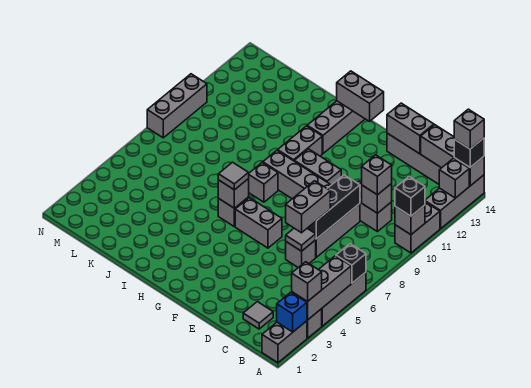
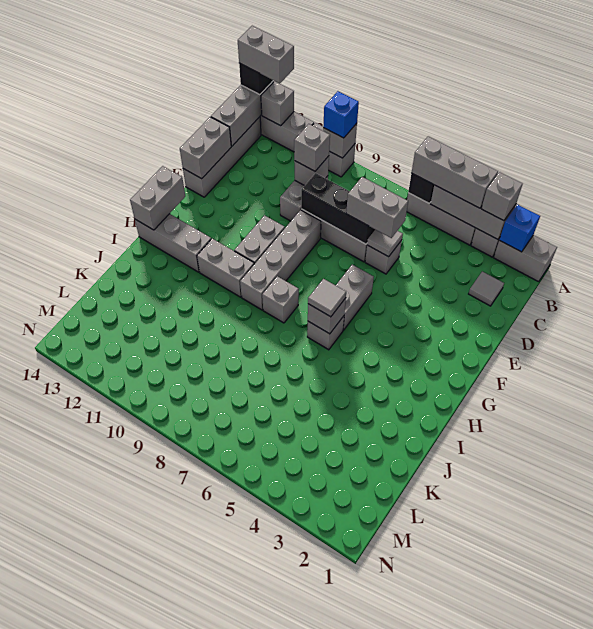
black 1x1 brick [395,176,425,216] -> blue 1x1 brick [323,91,359,138]
grey 1x1 brick [454,109,484,149] -> grey 1x2 brick [238,26,294,83]
grey 1x3 brick [147,74,207,138] -> grey 1x3 brick moved to [412,136,498,208]

